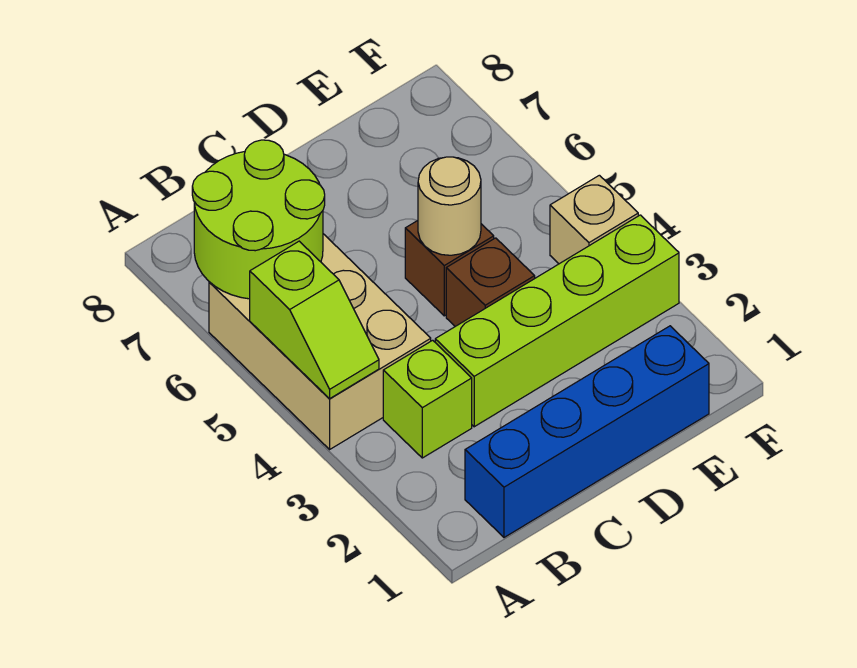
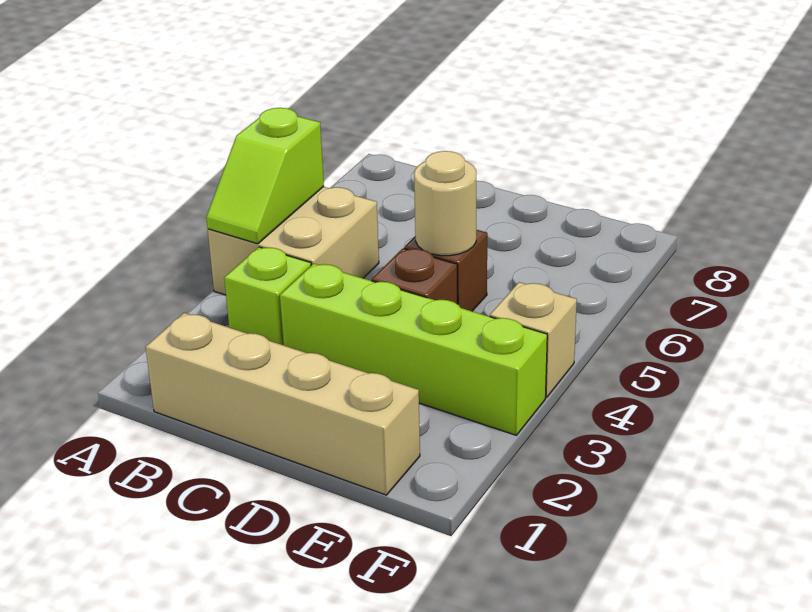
tan 2x3 brick [209,234,431,449] -> tan 2x2 brick [208,187,379,295]
lime 2x2 round brick [192,140,325,299] -> none
blue 1x4 brick [465,326,709,537] -> tan 1x4 brick [146,313,420,495]

